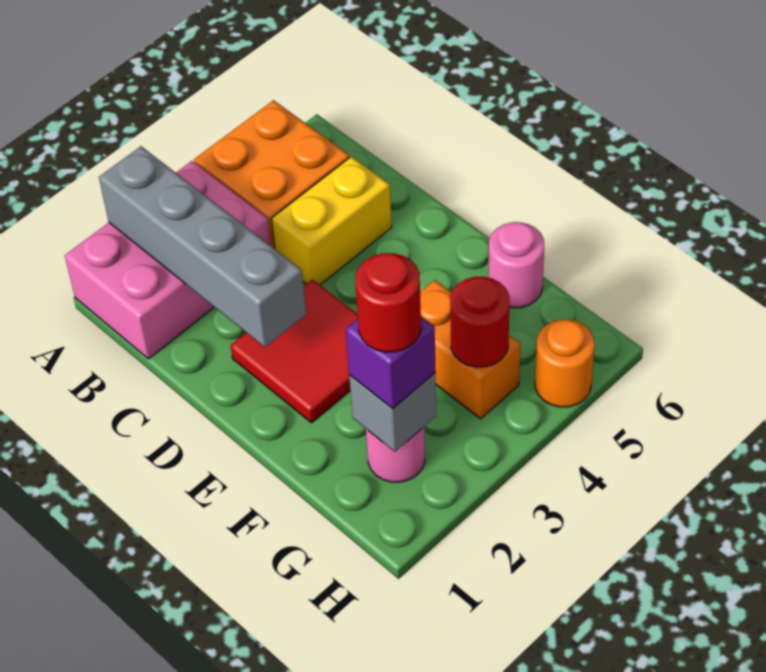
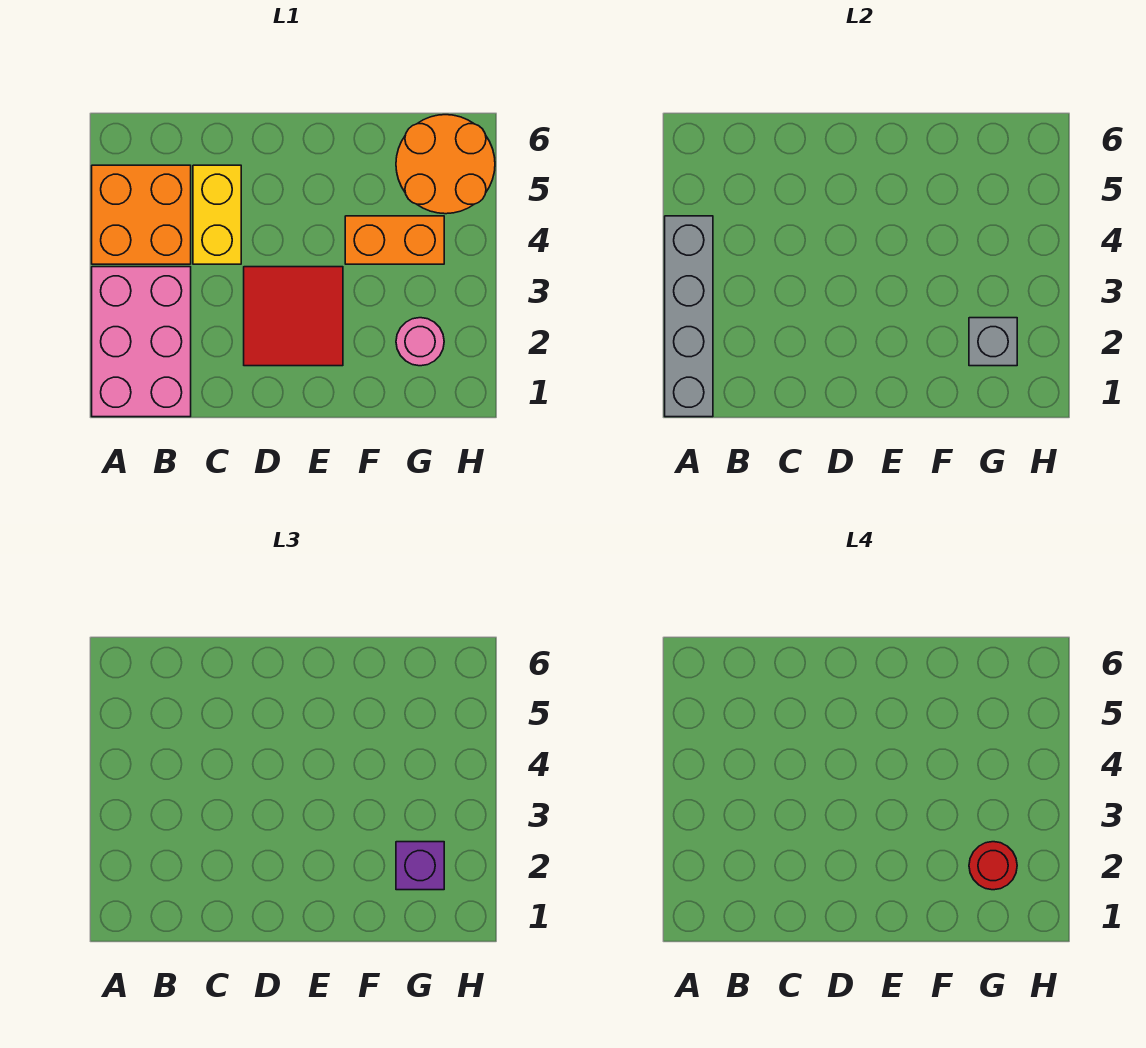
grey 1x4 brick [99,146,306,347] -> grey 1x4 brick turned to [665,216,713,417]
pink 1x1 round brick [488,222,544,308] -> none
red 1x1 round brick [450,277,510,367] -> none
orange 1x1 round brick [535,319,595,407] -> orange 2x2 round brick [396,115,495,214]

